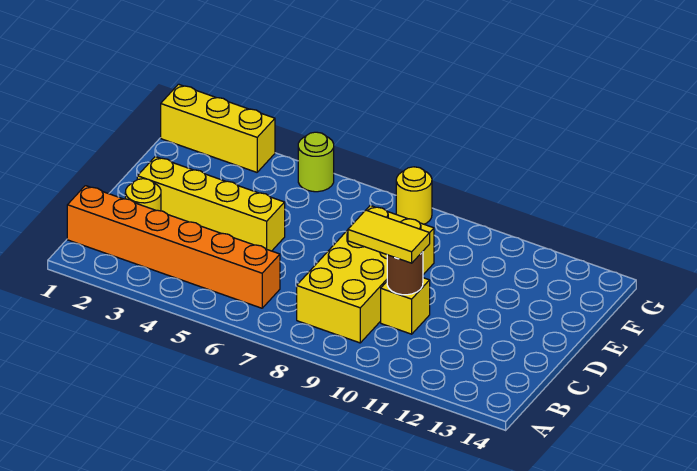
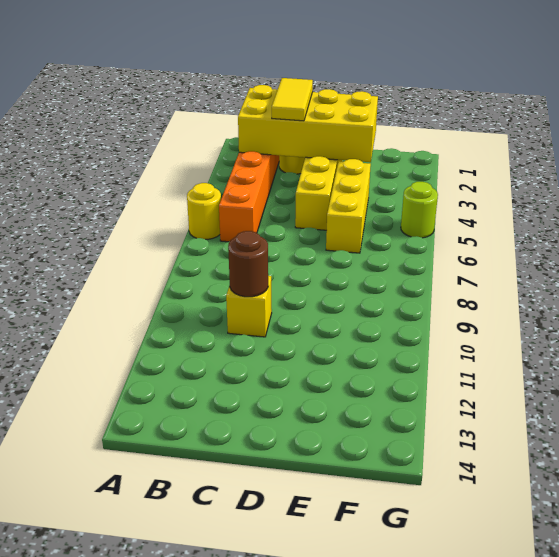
yellow 2x4 brick [297,206,434,343] -> yellow 2x4 brick moved to [238,85,378,162]
yellow 1x2 tile [348,210,430,263] -> yellow 1x2 tile moved to [272,78,313,121]
yellow 1x3 brick [161,84,275,172] -> yellow 1x3 brick moved to [326,159,371,253]
yellow 1x1 round brick [396,167,432,224] -> yellow 1x1 round brick moved to [187,183,221,239]

